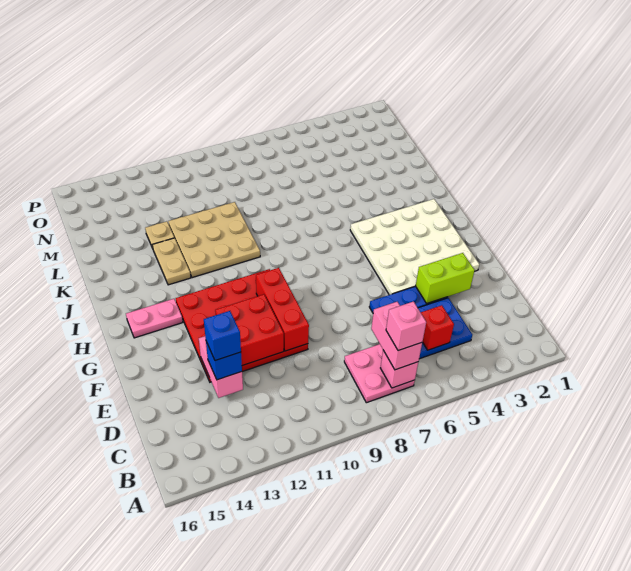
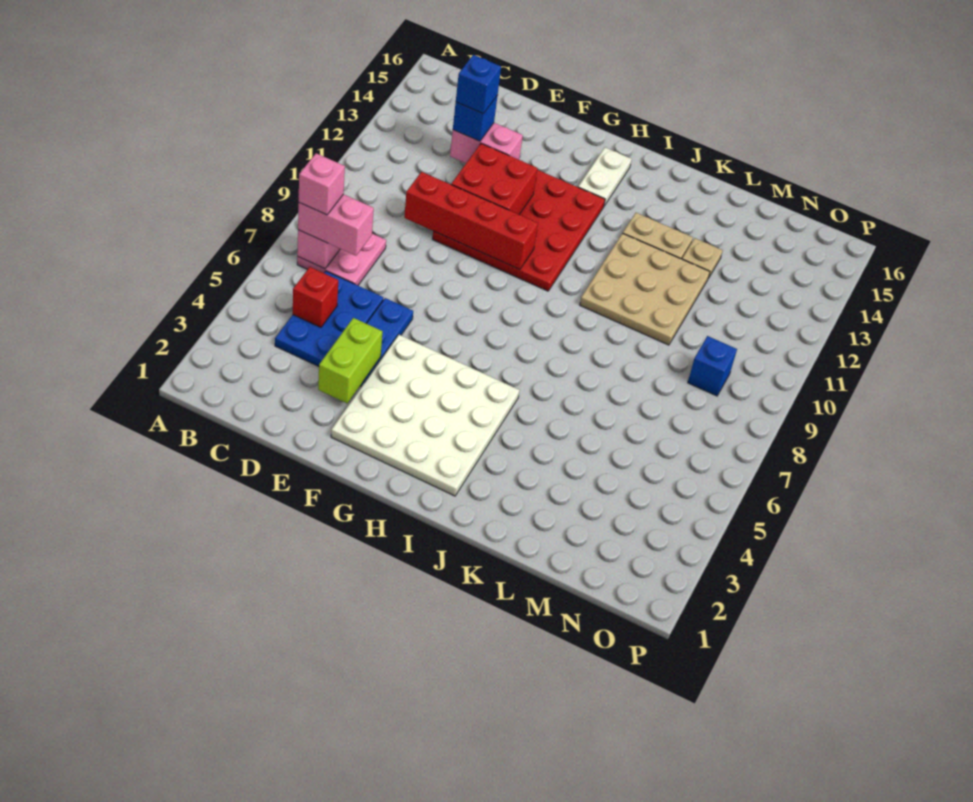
red 1x3 brick [256,268,309,351] -> red 1x4 brick [404,172,538,270]
pink 1x2 plate [126,299,183,338] -> white 1x2 plate [578,148,632,206]
none -> blue 1x1 brick [688,336,737,396]

